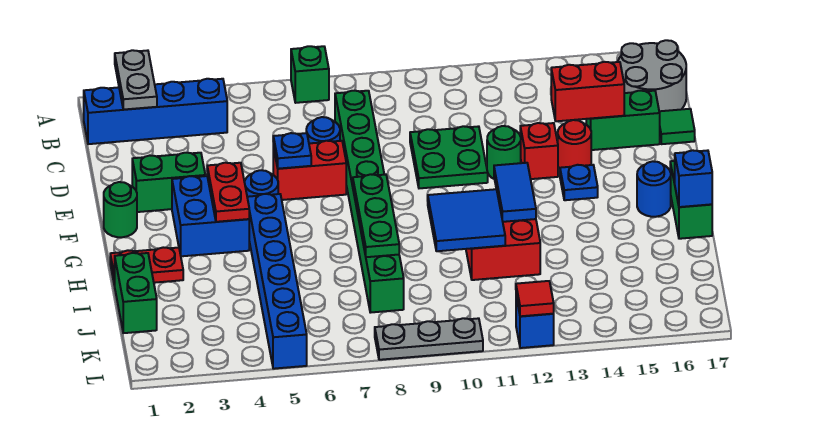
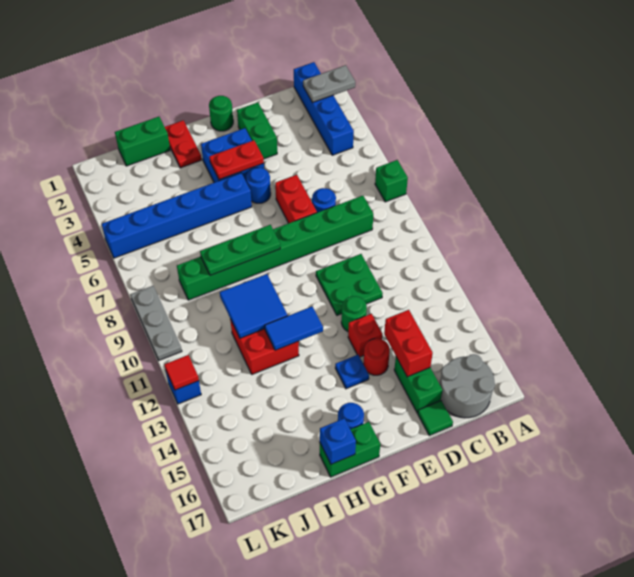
blue 1x1 plate [273,133,311,169] -> none

